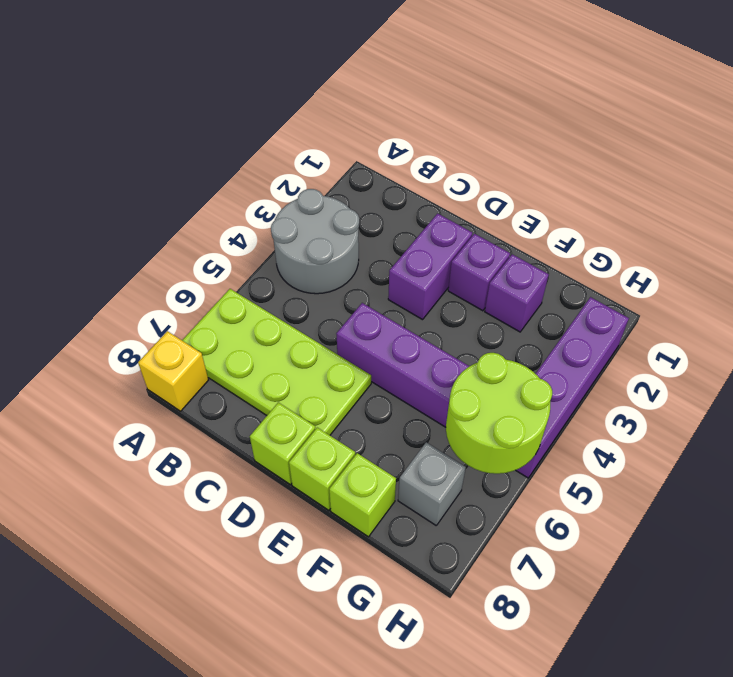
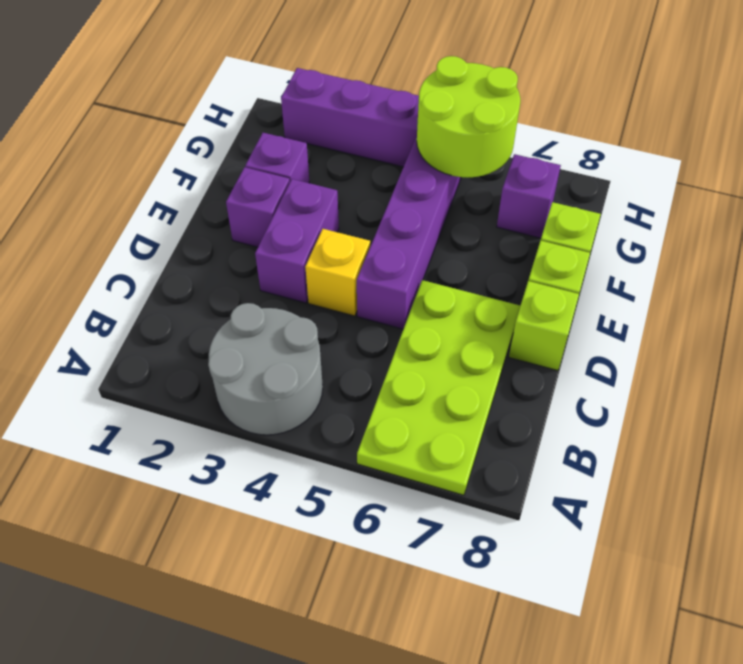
yellow 1x1 brick [138,331,208,411] -> yellow 1x1 brick moved to [305,229,370,316]
purple 1x2 brick [388,214,472,320] -> purple 1x2 brick turned to [255,179,339,303]
grey 1x1 brick [398,442,466,525] -> purple 1x1 brick [497,154,561,238]

